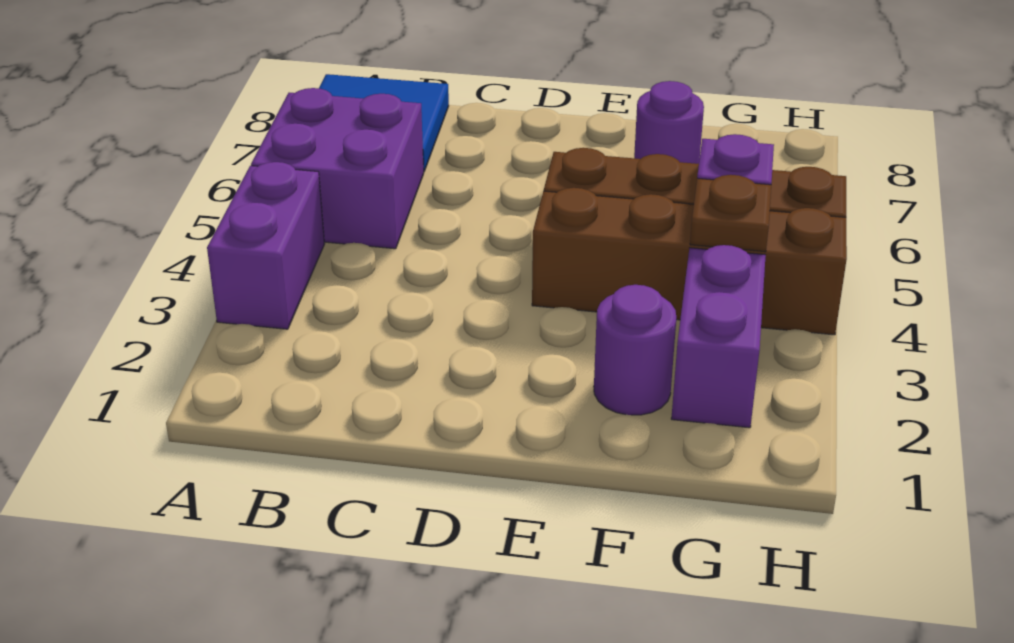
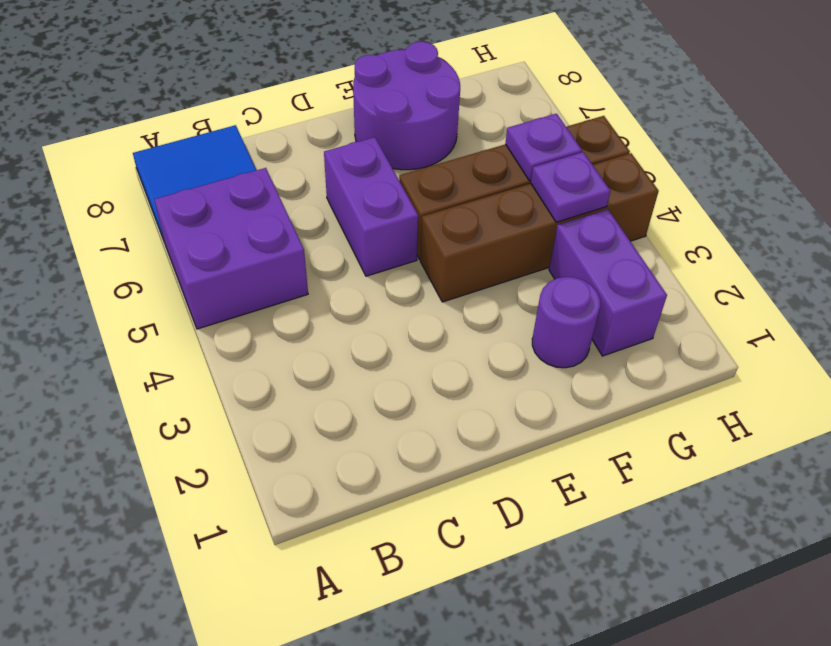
purple 1x2 brick [207,162,325,329] -> purple 1x2 brick moved to [324,137,418,276]
purple 1x1 round brick [634,81,704,164] -> purple 2x2 round brick [353,42,460,170]
brown 1x1 plate [690,175,771,252] -> purple 1x1 plate [531,152,610,222]

